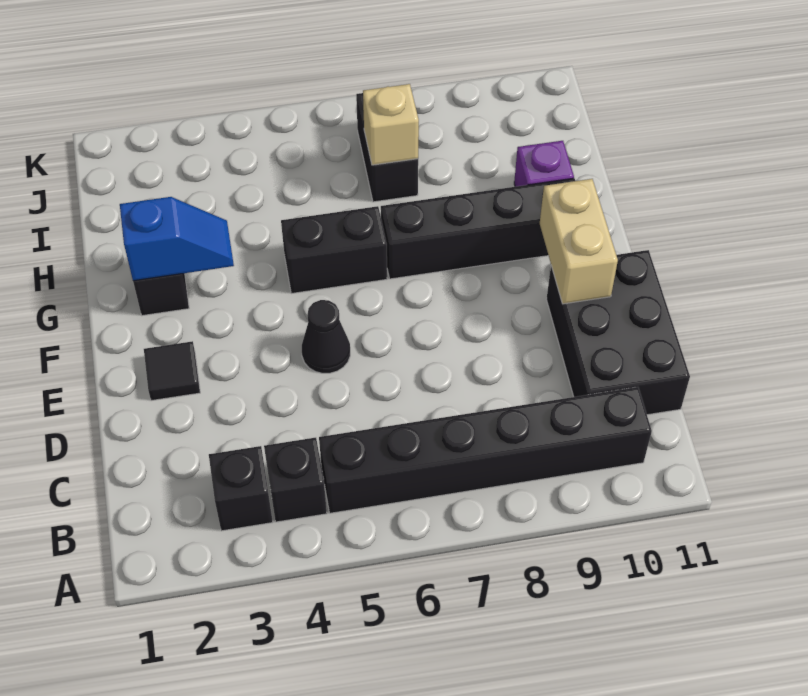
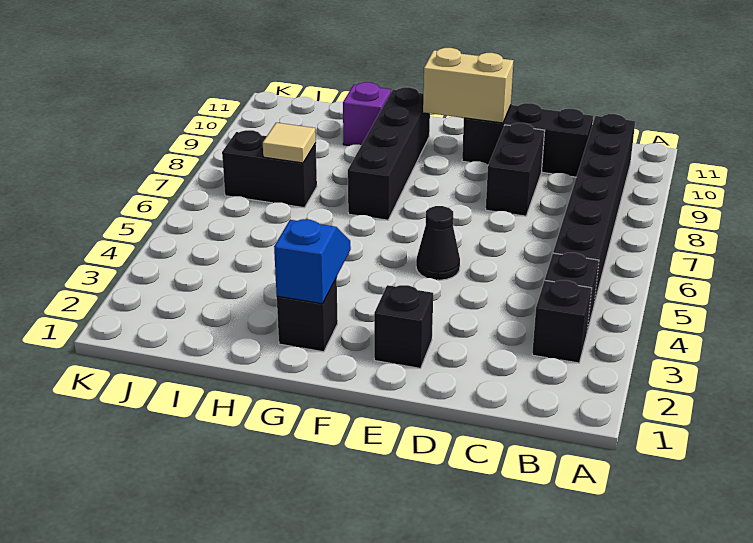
black 2x3 brick [546,250,690,415] -> black 1x3 brick [462,103,593,177]
black 1x1 tile [144,341,200,401] -> black 1x1 brick [374,285,433,368]
black 1x2 brick [281,206,387,294] -> black 1x2 brick moved to [486,123,545,216]
tan 1x1 brick [363,84,419,165] -> tan 1x1 tile [263,123,316,163]

